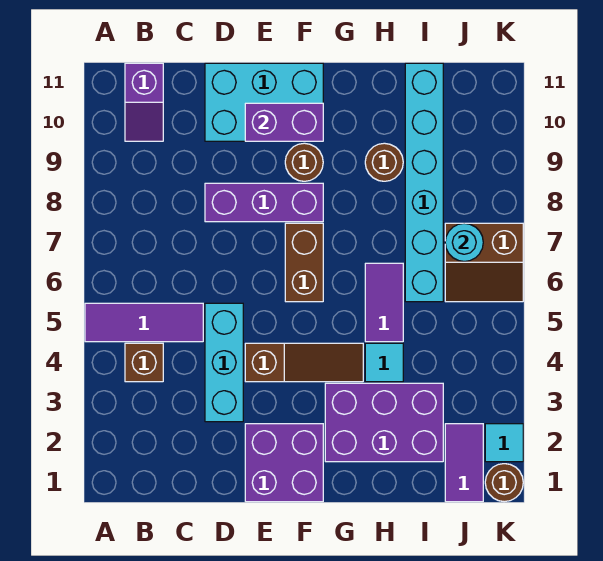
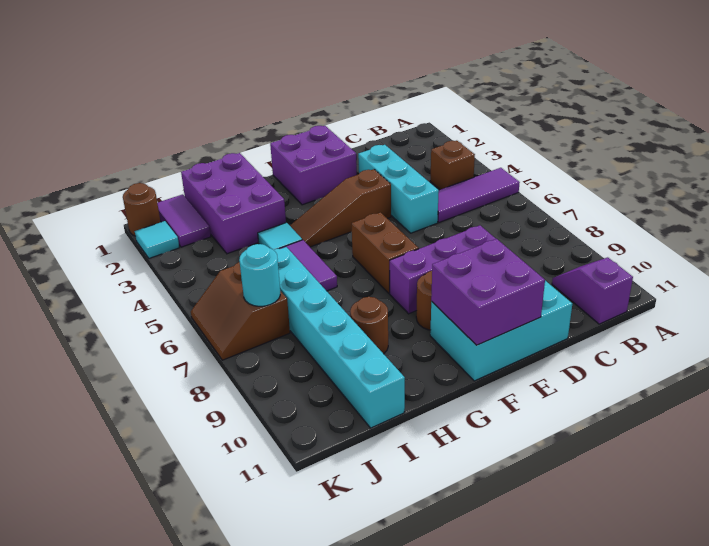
purple 1x2 brick [245,103,323,141] -> purple 2x2 brick [431,239,545,345]
purple 2x3 brick [325,383,443,462] -> purple 2x3 brick turned to [181,153,286,254]
brown 2x2 slope [445,223,523,302] -> brown 2x2 slope turned to [191,262,290,360]

